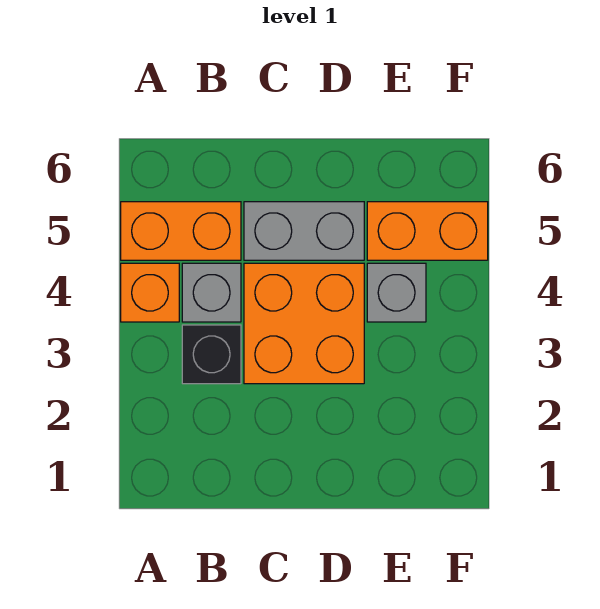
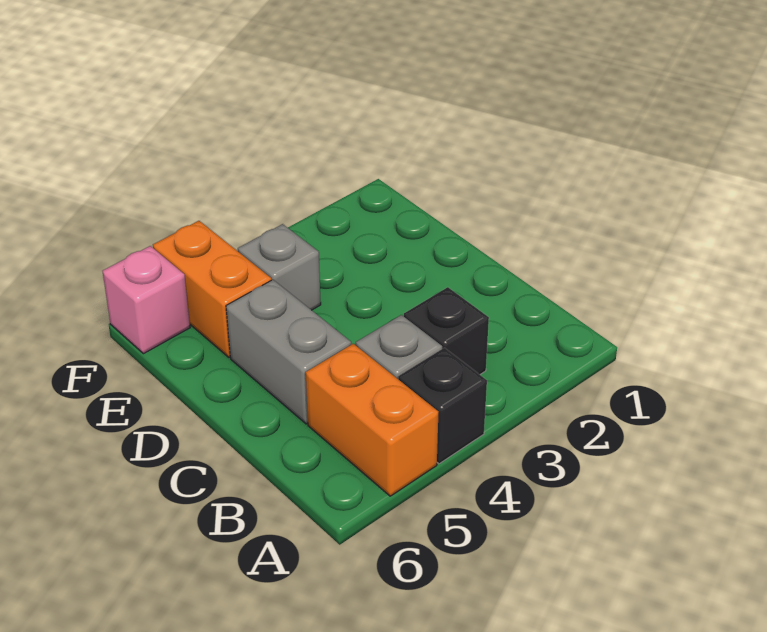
orange 1x1 brick [121,263,179,322] -> black 1x1 brick [398,348,487,464]
orange 2x2 brick [244,263,364,384] -> none
none -> pink 1x1 brick [103,246,190,354]

